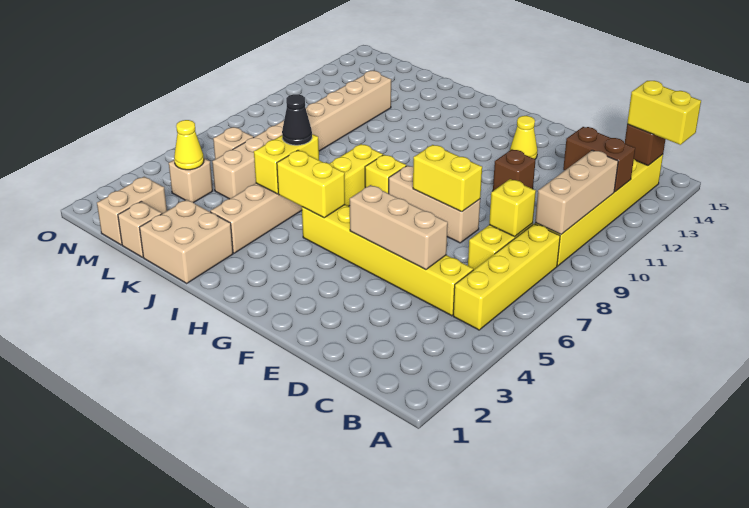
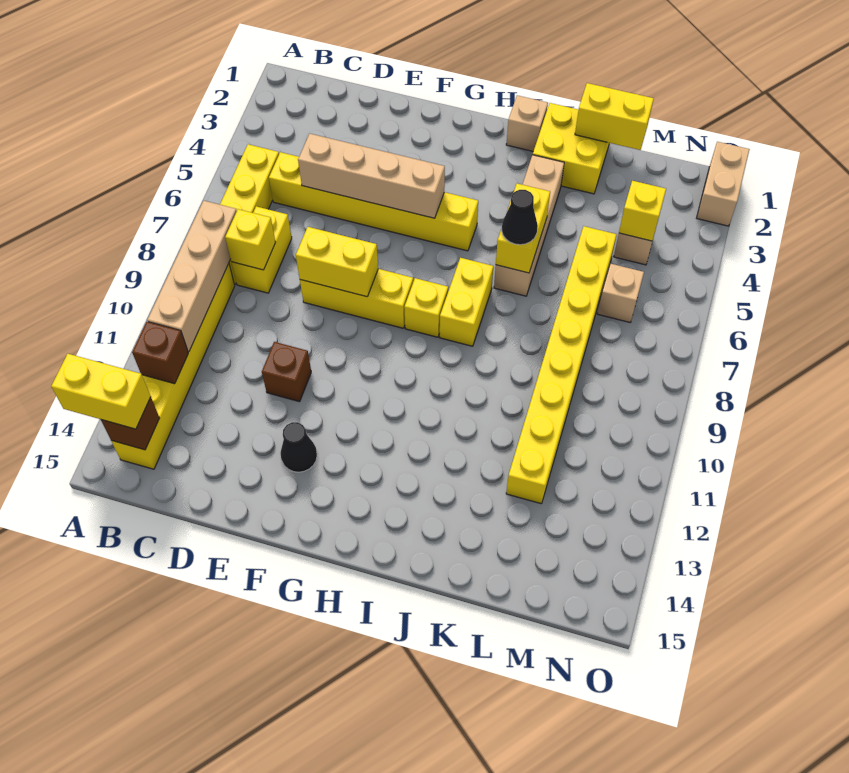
tan 1x3 brick [535,150,618,234] -> tan 1x4 brick [147,201,237,352]
brown 1x2 brick [563,127,635,192] -> brown 1x1 brick [132,322,188,384]
tan 1x3 brick [350,185,448,270] -> tan 1x4 brick [298,134,445,218]
tan 1x3 brick [389,165,480,243] -> yellow 1x3 brick [300,269,413,328]
yellow 1x1 cone [510,116,538,159] -> black 1x1 cone [280,422,317,472]
yellow 1x2 brick [277,150,345,218] -> yellow 1x2 brick moved to [575,83,654,150]
tan 2x2 brick [139,200,233,283] -> yellow 2x2 brick [533,103,609,194]
tan 1x1 brick [118,201,162,257] -> tan 1x1 brick moved to [506,95,548,151]
tan 1x8 brick [212,71,391,199] -> yellow 1x8 brick [506,226,617,504]
tan 1x2 brick [97,177,167,245] -> tan 1x2 brick moved to [697,142,750,226]
yellow 1x1 cone [174,120,204,170] -> yellow 1x1 brick [619,181,666,241]

